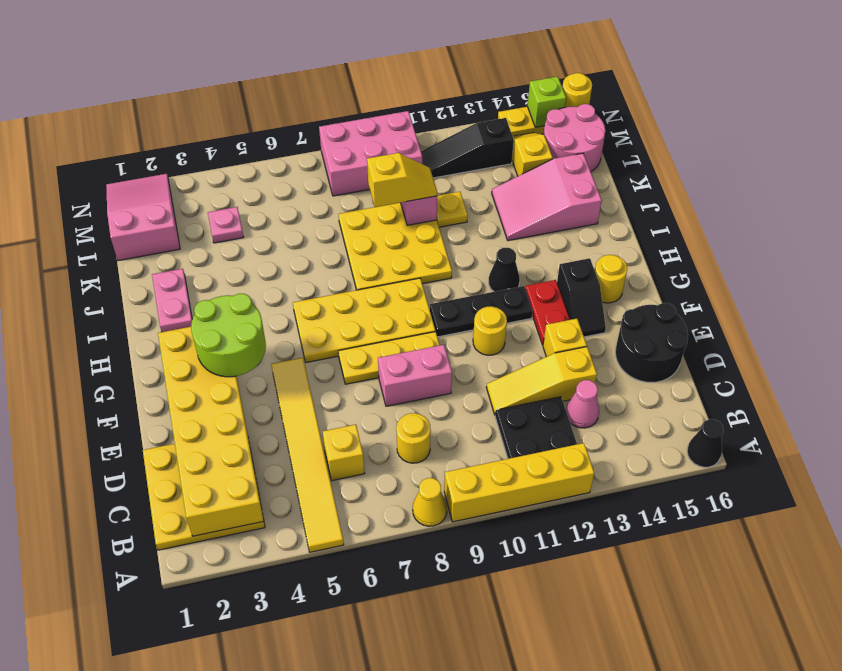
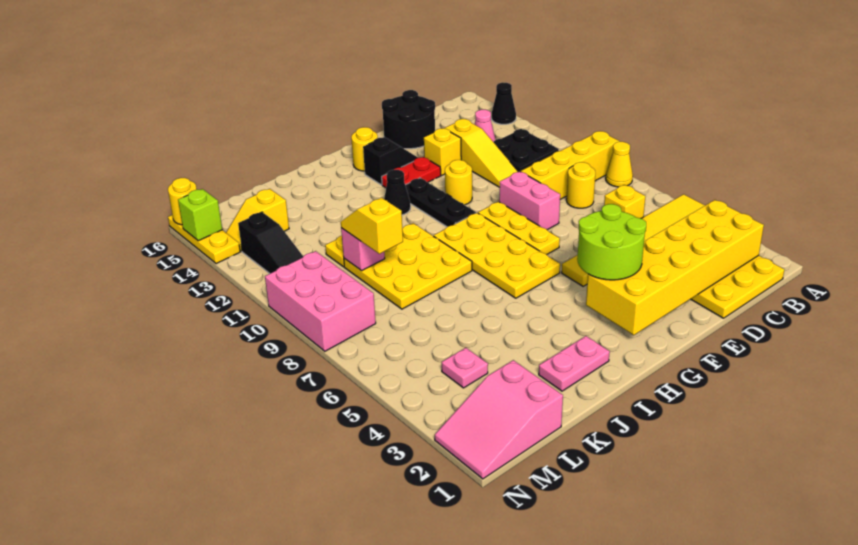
yellow 1x4 brick [444,443,594,522] -> yellow 1x4 brick turned to [521,131,619,199]
black 1x1 cone [687,419,724,467] -> black 1x1 cone moved to [492,82,516,124]
pink 2x3 slope [492,153,602,241] -> none
pink 2x2 round brick [544,104,605,172] -> none

